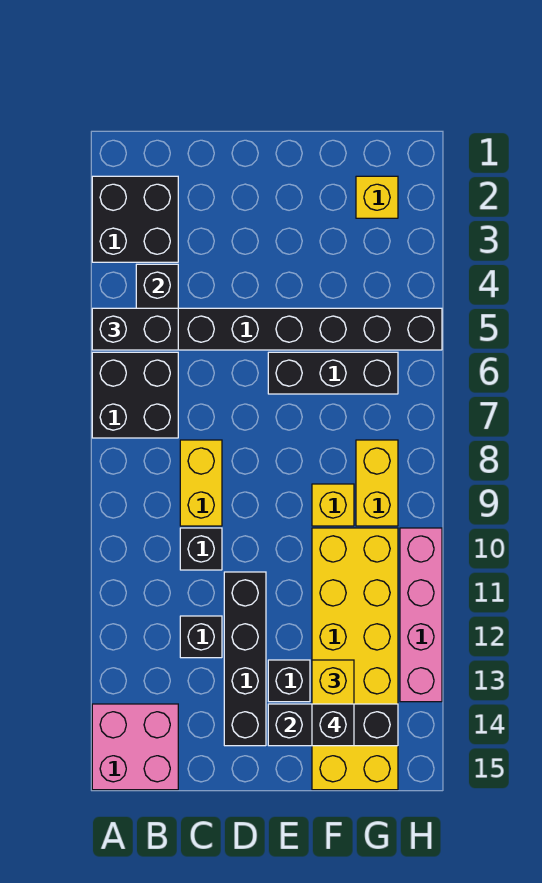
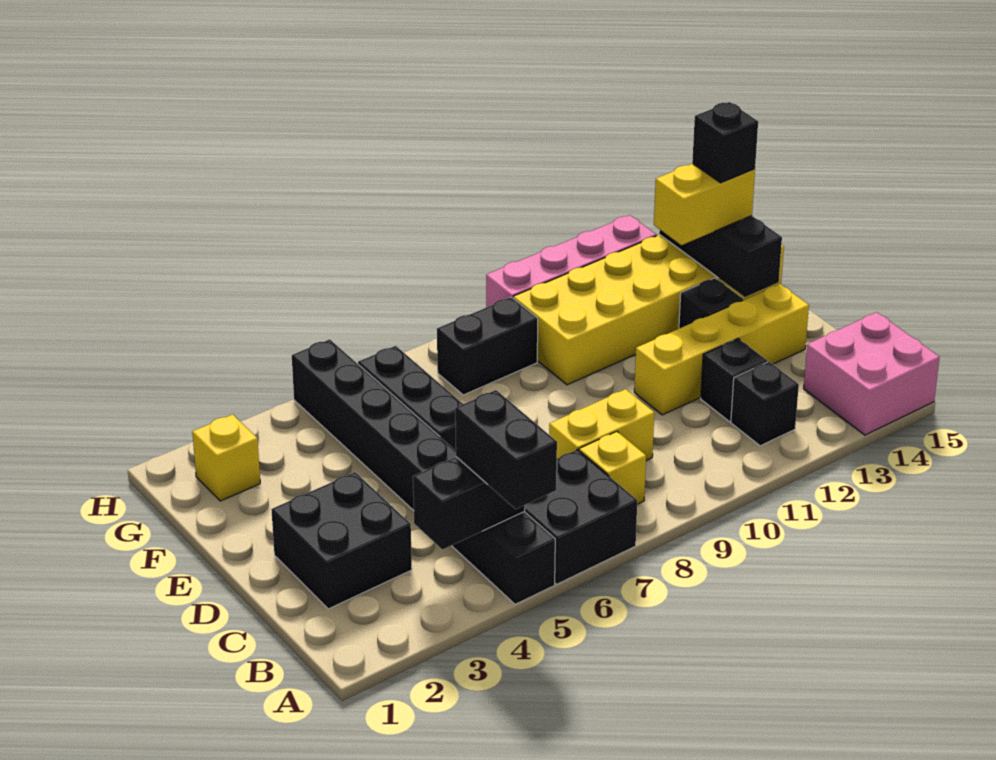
black 2x2 brick [92,176,178,262] -> black 2x2 brick moved to [271,472,412,609]
black 1x1 brick [180,528,222,570] -> black 1x1 brick moved to [731,362,799,446]
black 1x4 brick [224,572,266,746] -> yellow 1x4 brick [634,284,809,415]
yellow 1x1 brick [312,484,354,526] -> yellow 1x1 brick moved to [579,431,646,504]
yellow 1x2 brick [356,440,398,526] -> black 1x2 brick [437,297,538,395]

